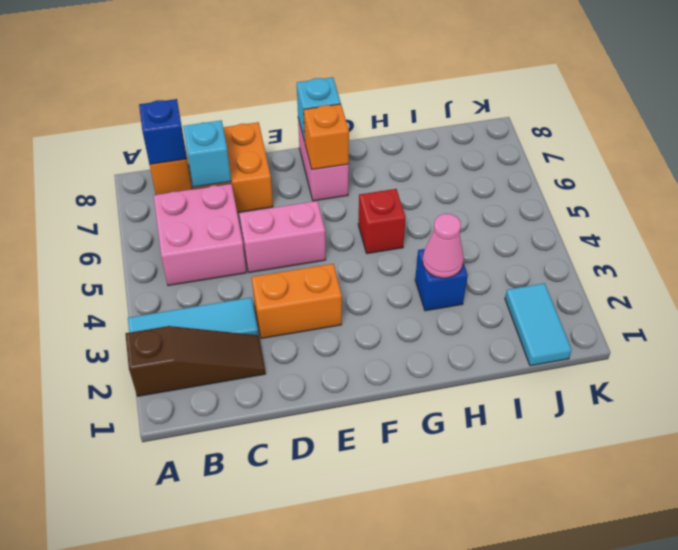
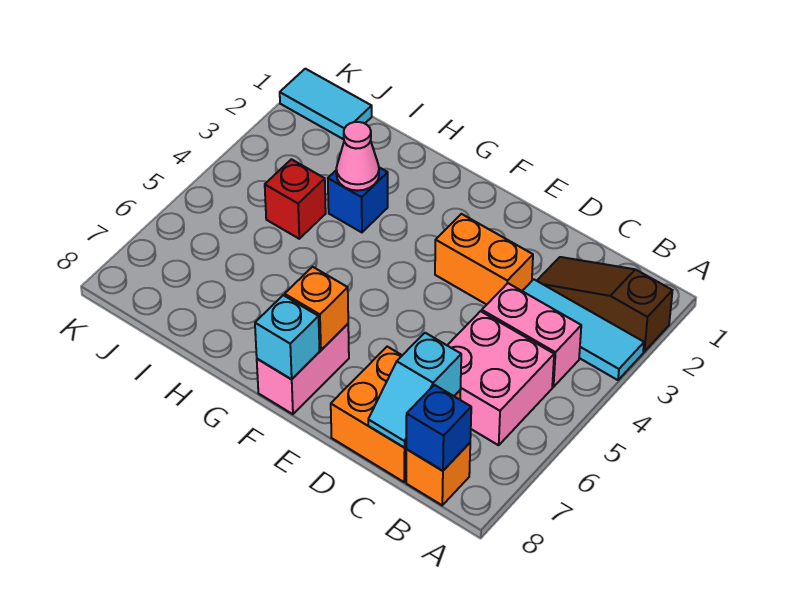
pink 1x2 brick [239,201,326,273] -> pink 1x2 brick moved to [482,283,581,387]
red 1x1 brick [358,189,406,254] -> red 1x1 brick moved to [265,159,326,239]
cyan 1x2 tile [505,283,572,366] -> cyan 1x2 tile turned to [280,69,372,139]

